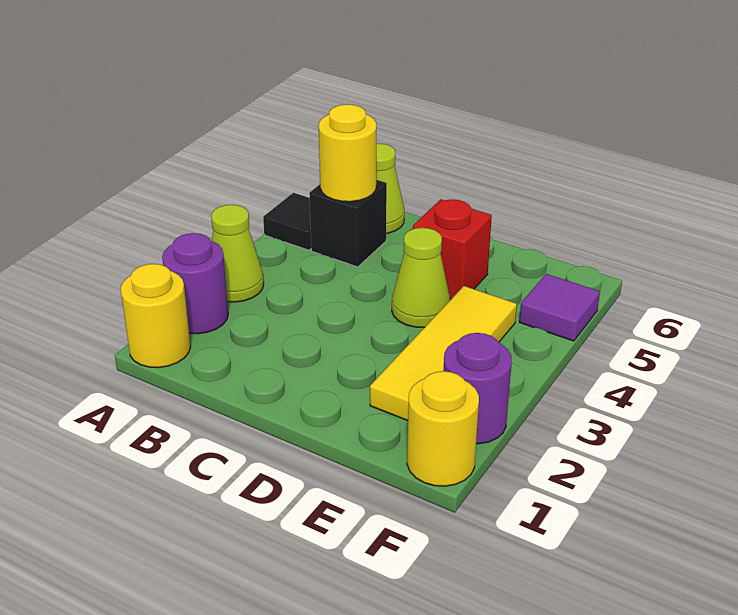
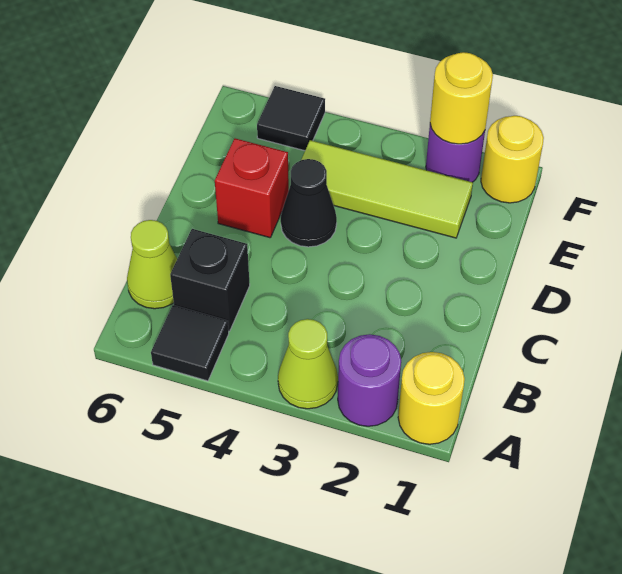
yellow 1x1 round brick [319,105,376,202] -> yellow 1x1 round brick moved to [430,52,493,144]
lime 1x1 cone [392,228,450,328] -> black 1x1 cone [281,159,337,247]
yellow 1x3 tile [370,286,517,421] -> lime 1x3 tile [301,140,473,238]
purple 1x1 tile [519,274,600,341] -> black 1x1 tile [257,86,325,151]

